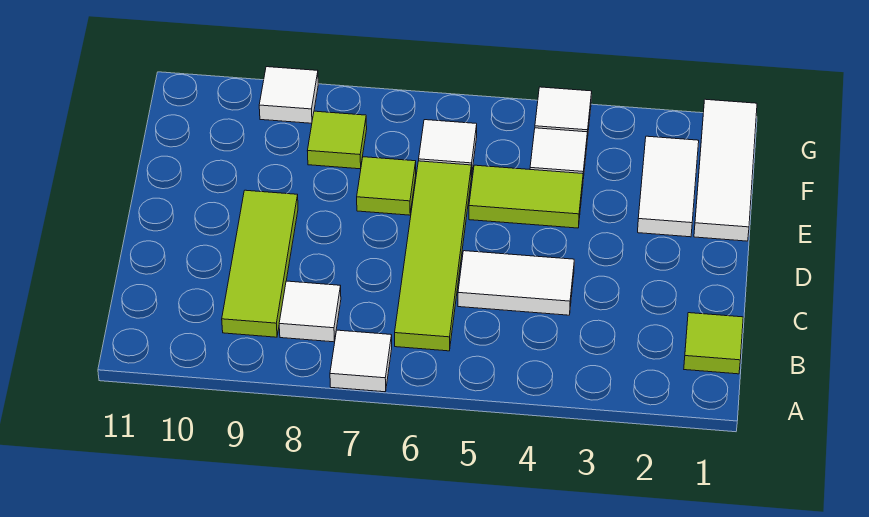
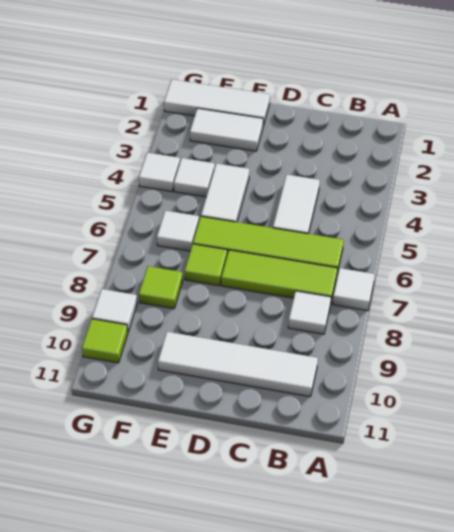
lime 1x1 tile [684,313,743,374] -> lime 1x1 tile moved to [82,319,128,363]
lime 1x3 tile [222,190,298,337] -> lime 1x3 tile moved to [221,250,337,301]
none -> white 1x4 tile [158,332,318,397]
lime 1x2 tile [469,165,583,228] -> white 1x2 tile [201,164,249,222]

